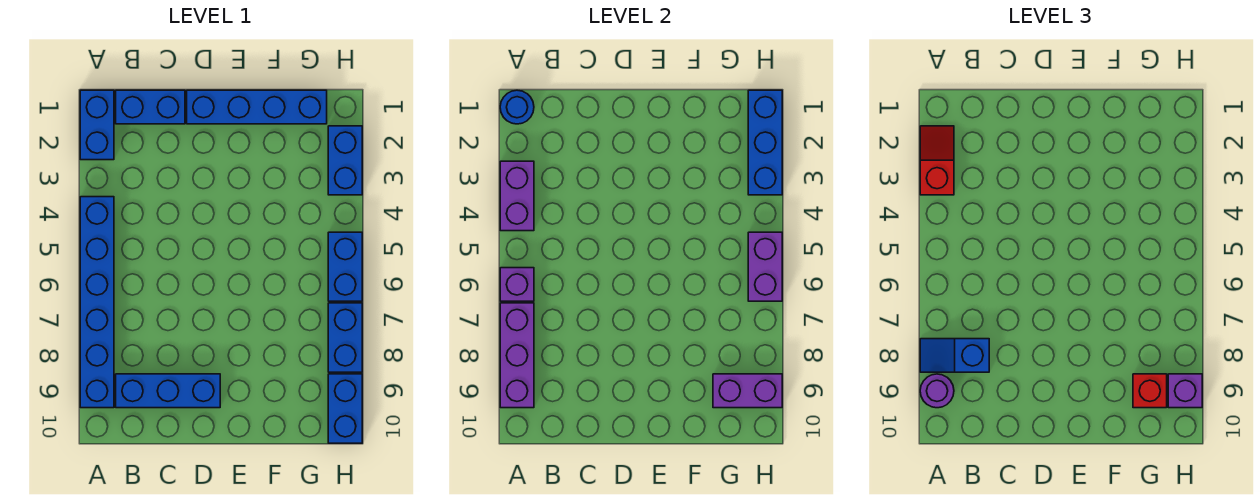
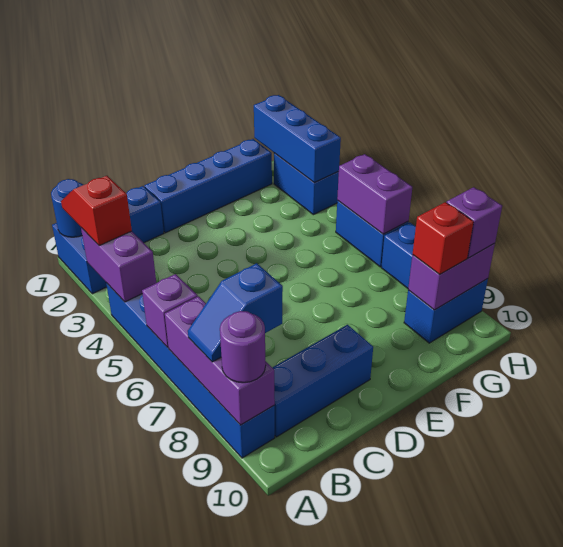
blue 1x2 brick [328,374,362,443] -> blue 1x2 brick turned to [404,279,488,343]

